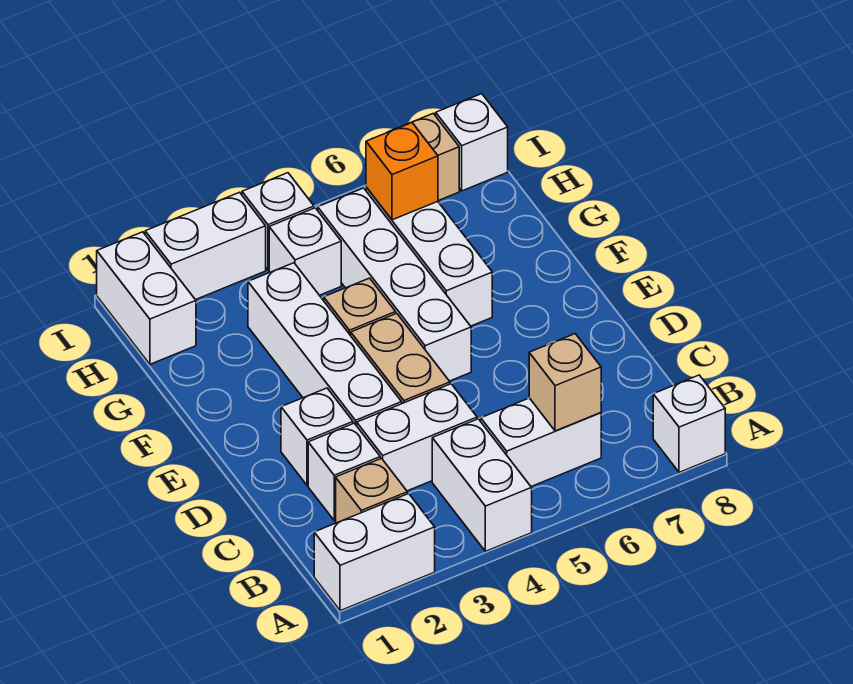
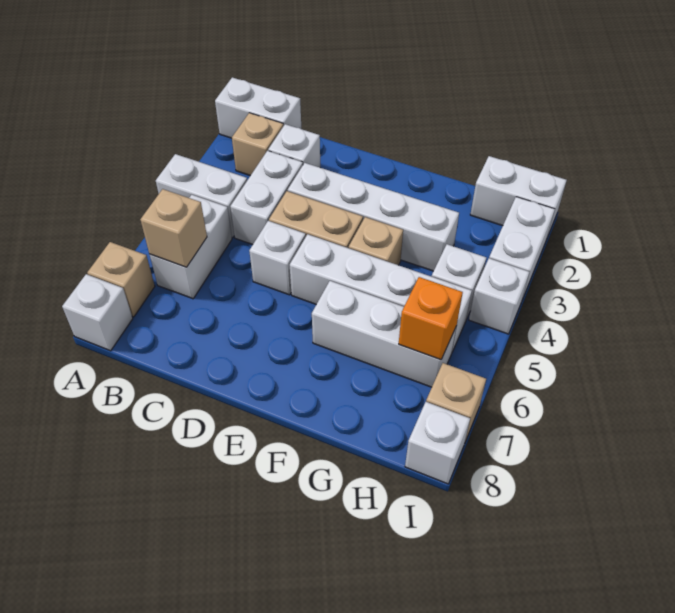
white 1x2 brick [314,494,435,611] -> white 1x2 brick turned to [215,77,301,138]
none -> tan 1x1 brick [87,242,155,317]
white 1x1 brick [281,388,353,485] -> white 1x1 brick moved to [249,221,306,295]

